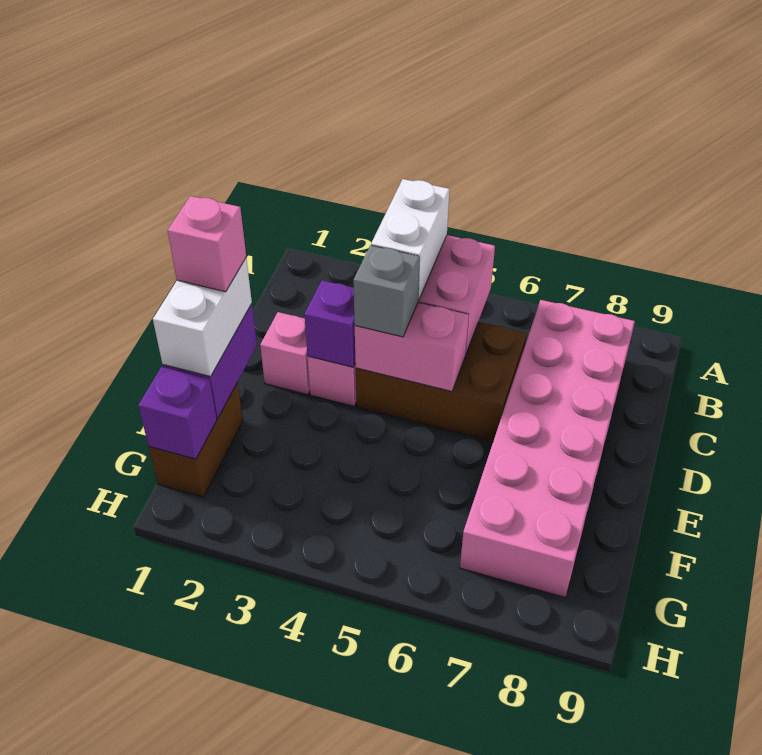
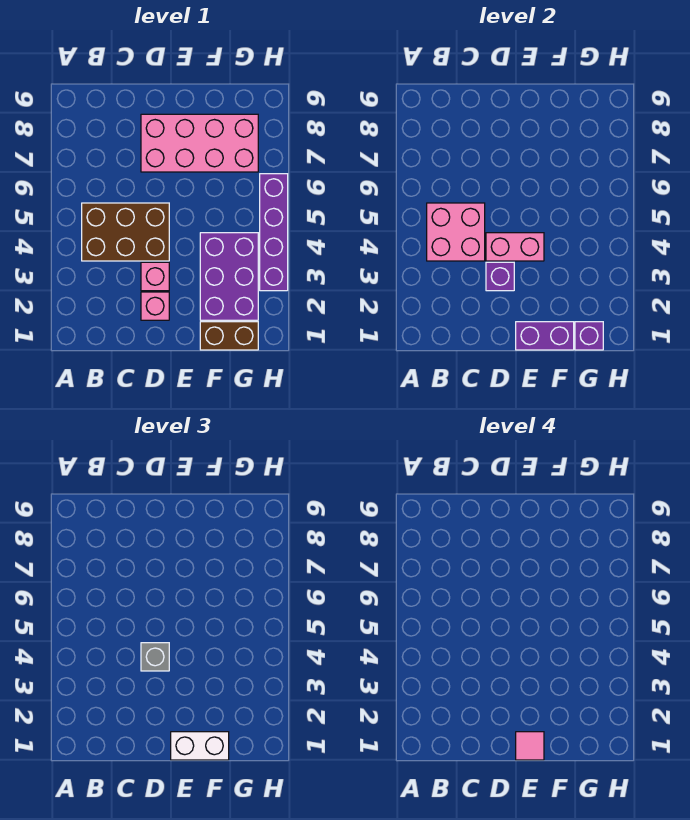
white 1x2 brick [371,179,450,300] -> none
pink 2x6 brick [460,300,635,597] -> pink 2x4 brick [141,114,258,172]
brown 2x3 brick [356,322,527,441] -> brown 2x3 brick turned to [82,203,169,261]
pink 1x2 brick [355,303,469,391] -> pink 1x2 brick turned to [486,233,544,261]
pink 1x1 brick [168,196,246,292] -> pink 1x1 tile [516,732,544,760]
none -> purple 2x3 brick [200,233,258,320]
none -> purple 1x4 brick [260,174,288,291]

